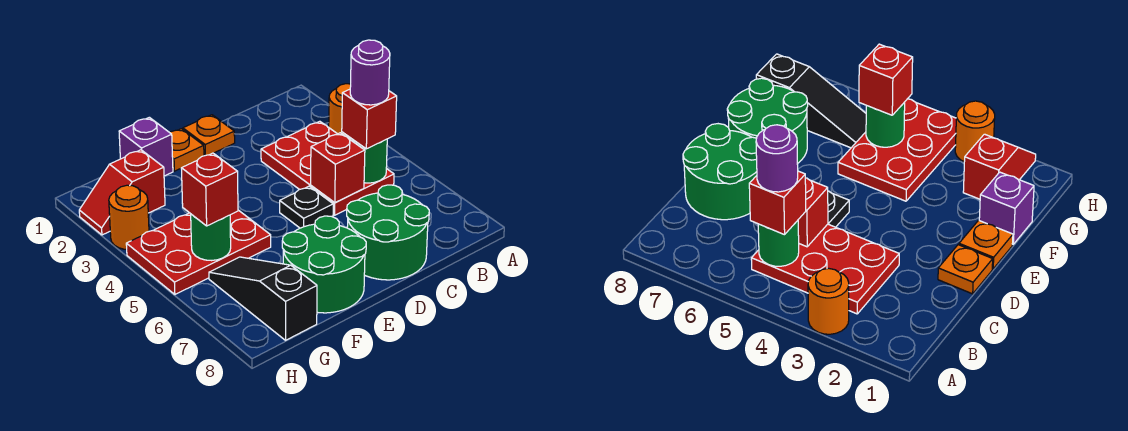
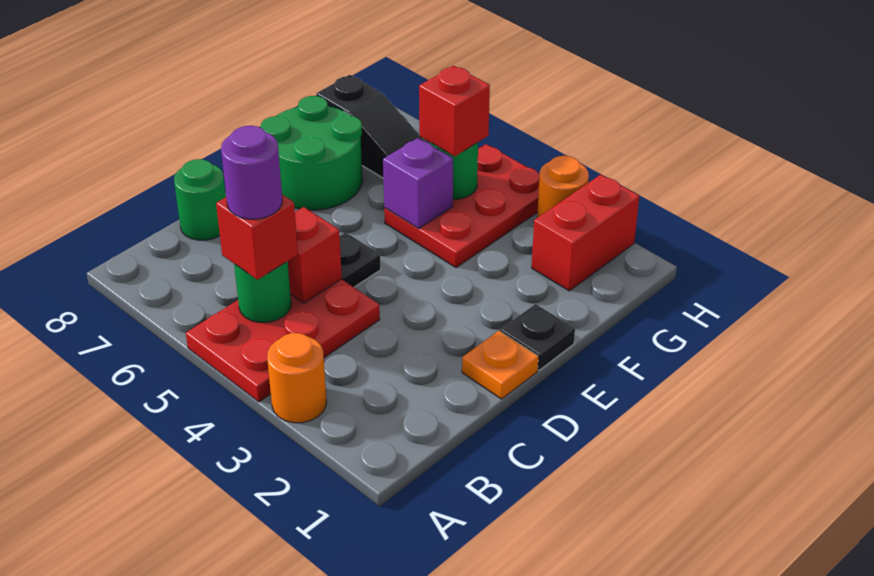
red 2x3 plate [261,121,394,215] -> red 2x3 plate turned to [186,279,380,402]
green 2x2 round brick [347,185,429,280] -> green 1x1 round brick [174,159,226,240]
orange 1x1 plate [170,129,204,171] -> black 1x1 plate [500,304,575,370]
purple 1x1 brick [119,117,173,176] -> purple 1x1 brick moved to [383,138,453,229]
red 1x2 slope [79,150,165,235] -> red 1x2 brick [532,175,639,291]

